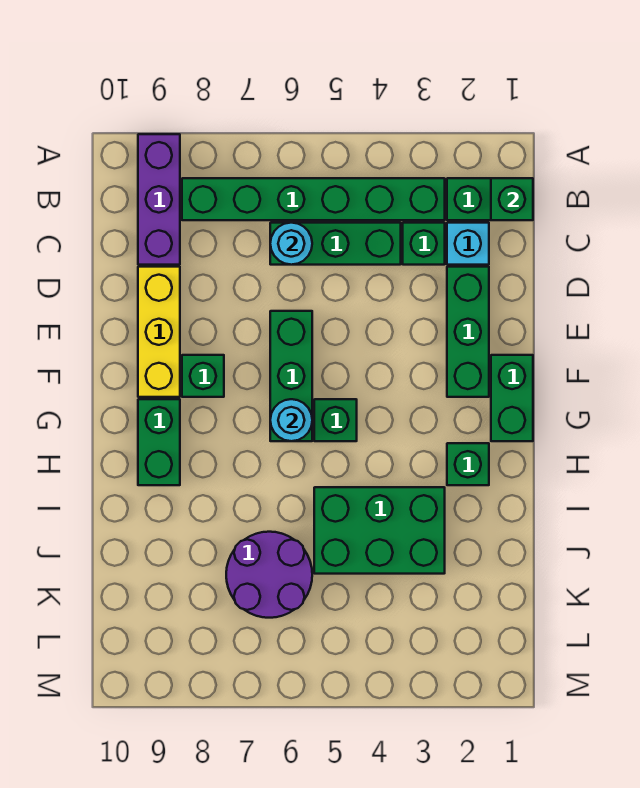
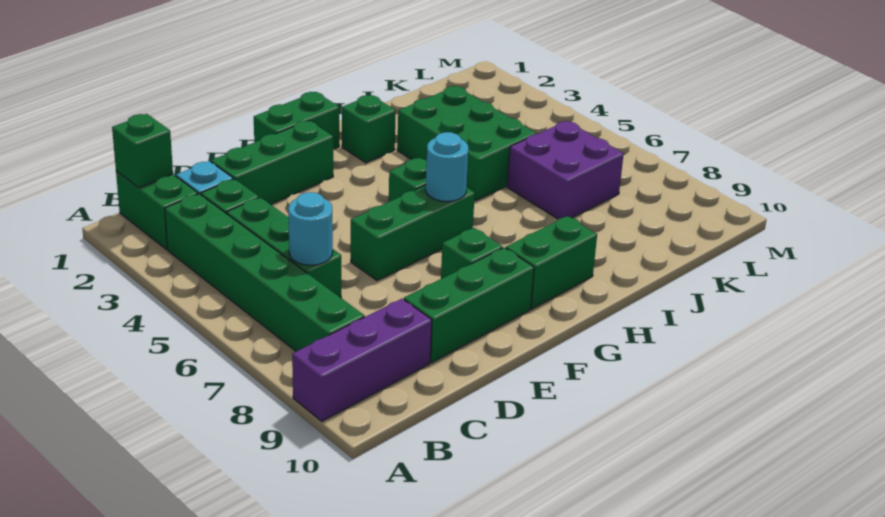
yellow 1x3 brick [138,267,180,397] -> green 1x3 brick [404,248,534,362]
purple 2x2 round brick [226,532,312,618] -> purple 2x2 brick [507,121,624,219]

